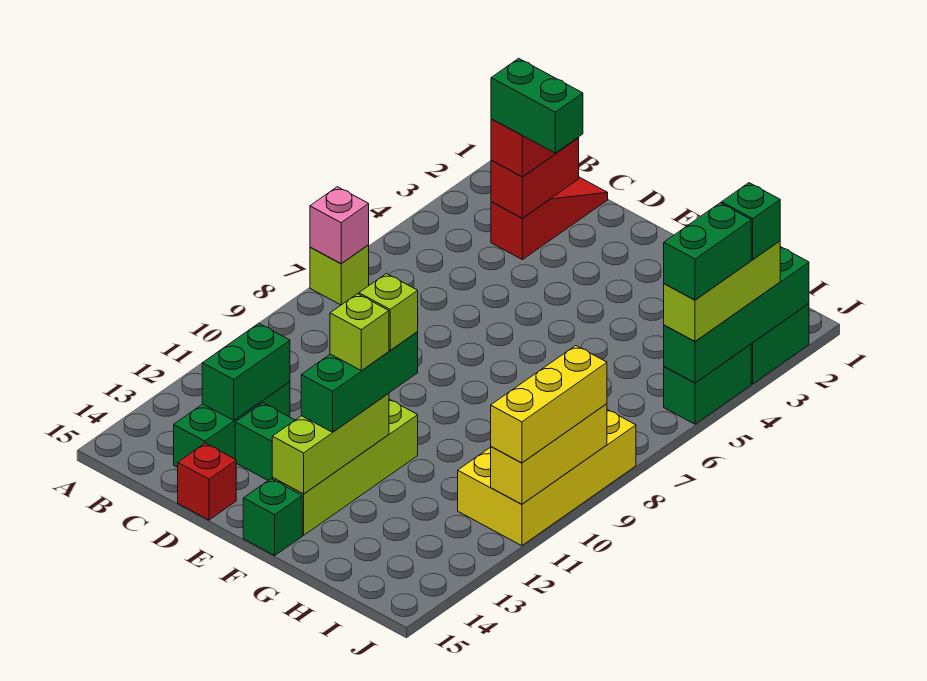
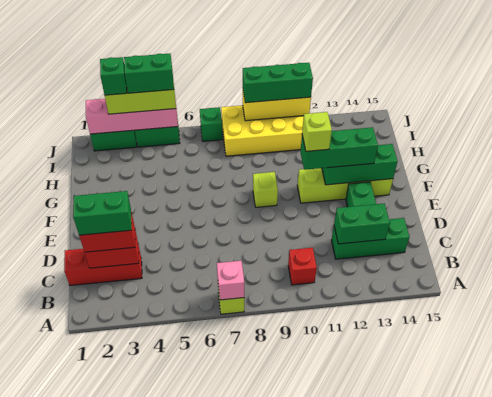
red 1x3 slope [491,177,608,260] -> red 1x3 brick [64,245,142,286]
green 1x2 brick [491,58,583,153] -> green 1x2 brick turned to [73,191,132,235]
red 1x1 brick [178,443,236,520] -> red 1x1 brick moved to [288,248,317,285]
lime 1x3 brick [272,393,389,494] -> green 1x3 brick [322,144,398,185]
lime 1x1 brick [330,294,389,371] -> lime 1x1 brick moved to [253,172,278,207]
green 1x1 brick [243,479,302,555] -> green 1x1 brick moved to [200,107,223,141]
green 1x4 brick [664,247,809,383] -> pink 1x4 brick [86,99,178,134]
yellow 1x3 brick [491,346,607,463] -> green 1x3 brick [243,63,313,103]

